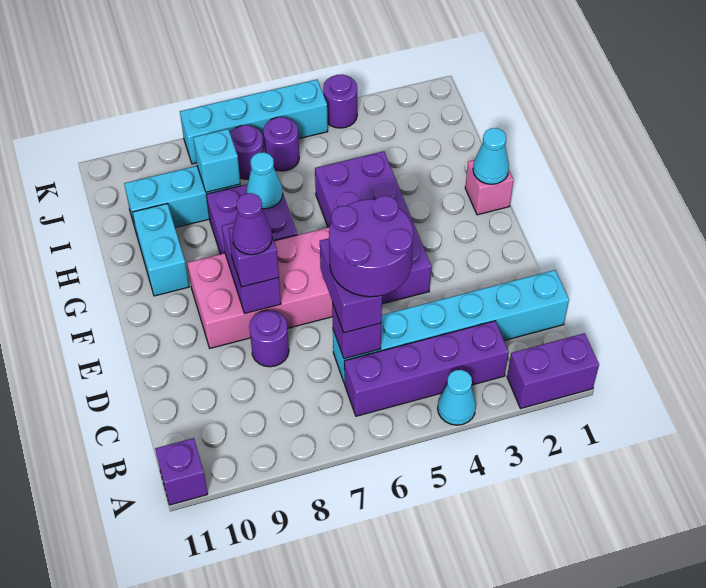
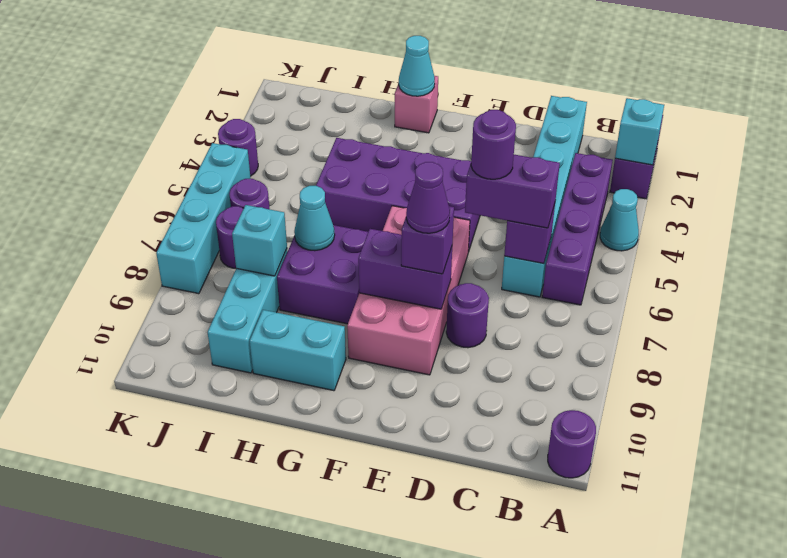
none -> cyan 1x1 brick [615,98,664,165]
purple 1x1 brick [155,438,208,505] -> purple 1x1 round brick [548,410,596,478]
purple 2x2 round brick [329,196,413,297] -> purple 1x1 round brick [471,110,516,179]

